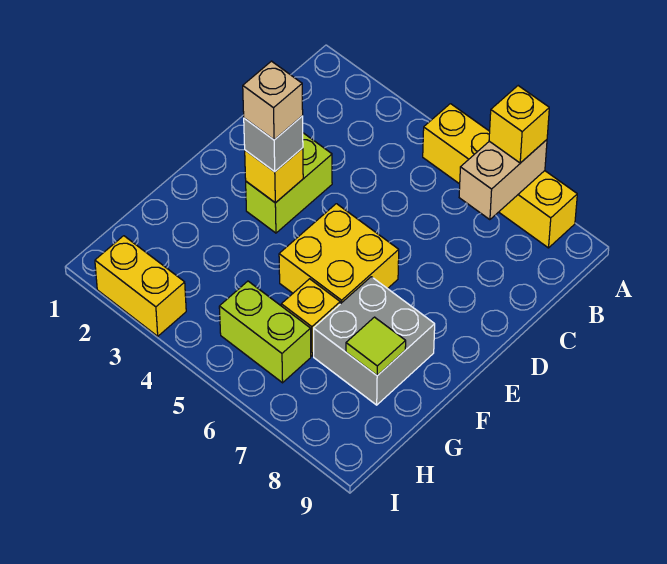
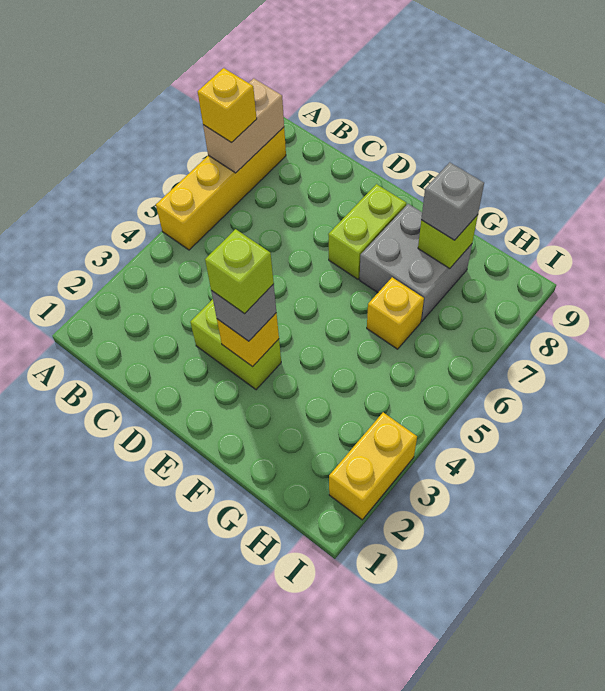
tan 1x2 brick [459,140,547,220] -> tan 1x2 brick turned to [203,78,284,173]
tan 1x1 brick [243,61,303,140] -> lime 1x1 brick [205,229,274,314]
yellow 2x2 brick [279,204,399,304] -> none
lime 1x1 tile [346,317,406,376] -> lime 1x1 brick [418,215,478,269]
none -> grey 1x1 brick [421,162,484,240]
lime 1x2 brick [219,281,311,383] -> lime 1x2 brick moved to [328,184,406,279]

